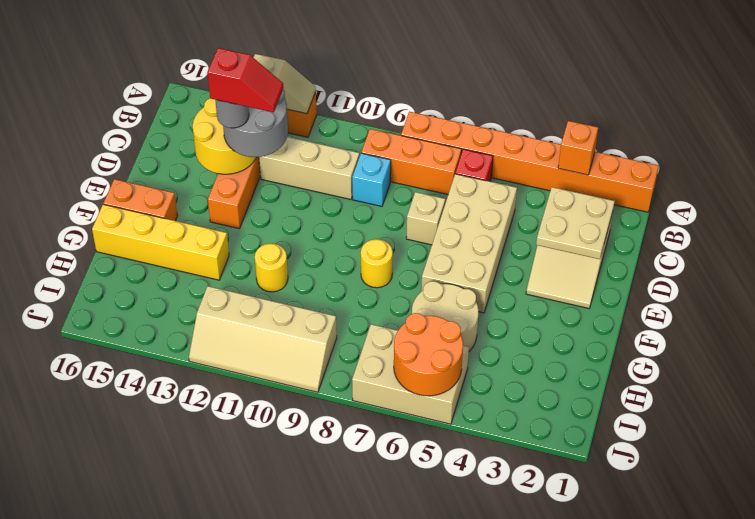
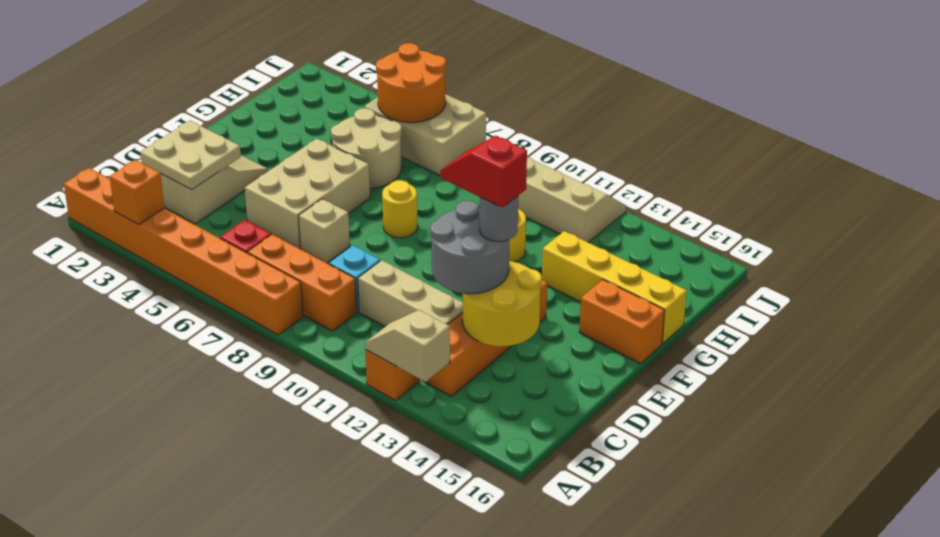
tan 2x4 brick [421,174,517,313] -> tan 2x3 brick [245,139,370,249]

